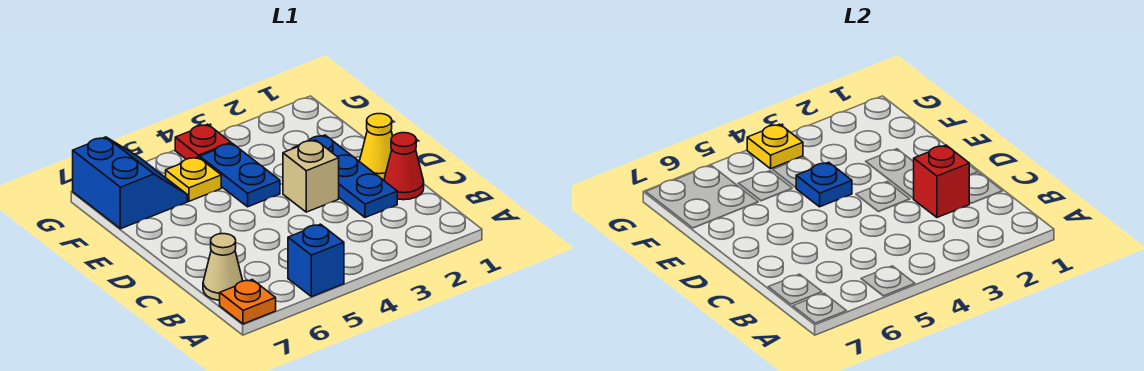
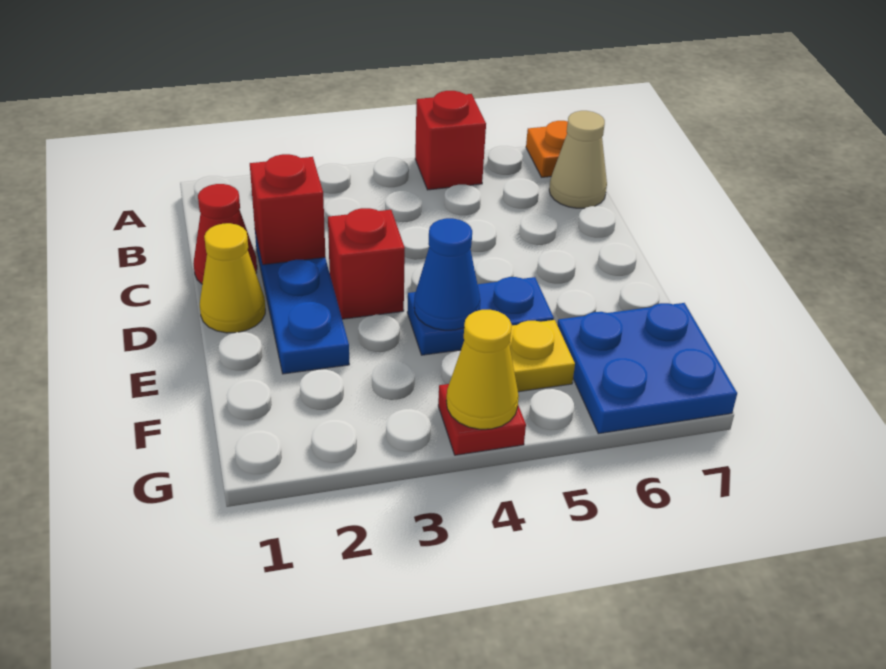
blue 1x1 brick [288,224,344,297] -> red 1x1 brick [415,91,486,190]
tan 1x1 brick [283,140,339,212] -> red 1x1 brick [328,208,405,319]
blue 1x2 plate [200,143,280,207] -> blue 1x2 plate turned to [407,277,554,355]
blue 1x1 plate [796,162,852,207] -> blue 1x1 cone [414,218,480,330]
blue 2x2 slope [73,137,187,229] -> blue 2x2 plate [557,303,737,434]
yellow 1x1 plate [747,124,803,169] -> yellow 1x1 cone [446,310,519,429]

